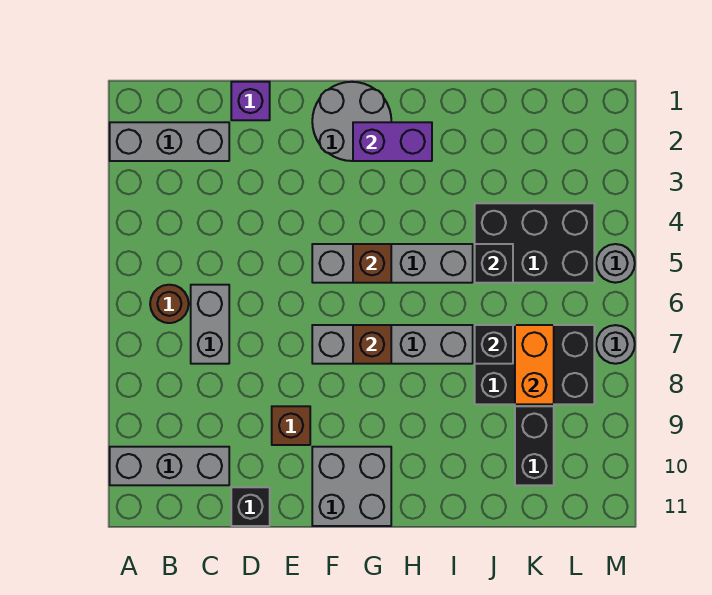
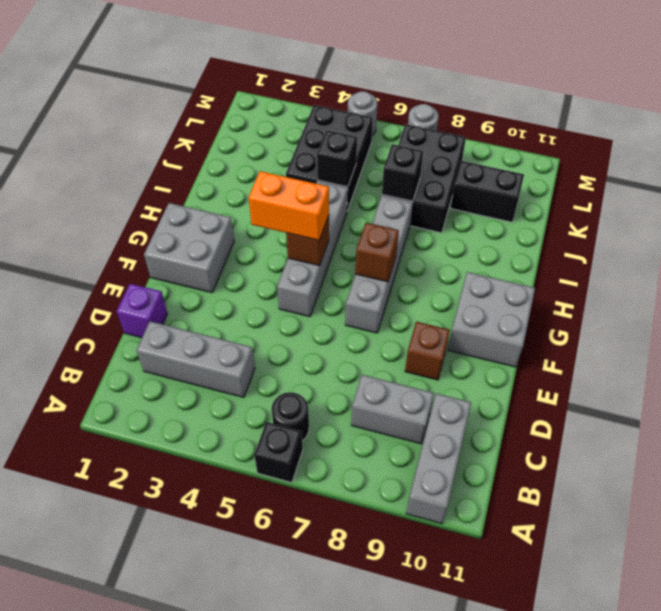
grey 1x3 brick [110,122,229,161] -> grey 1x3 brick turned to [137,321,255,397]
brown 1x1 round brick [150,285,189,323] -> black 1x1 round brick [271,392,309,441]
grey 1x2 brick [191,285,229,364] -> grey 1x2 brick moved to [351,375,434,444]
black 1x1 brick [231,487,270,526] -> black 1x1 brick moved to [254,422,303,483]
grey 2x2 round brick [312,82,391,161] -> grey 2x2 brick [144,203,234,293]
purple 1x2 brick [353,122,432,161] -> none
orange 1x2 brick [515,325,554,404] -> orange 1x2 brick moved to [249,171,329,240]

